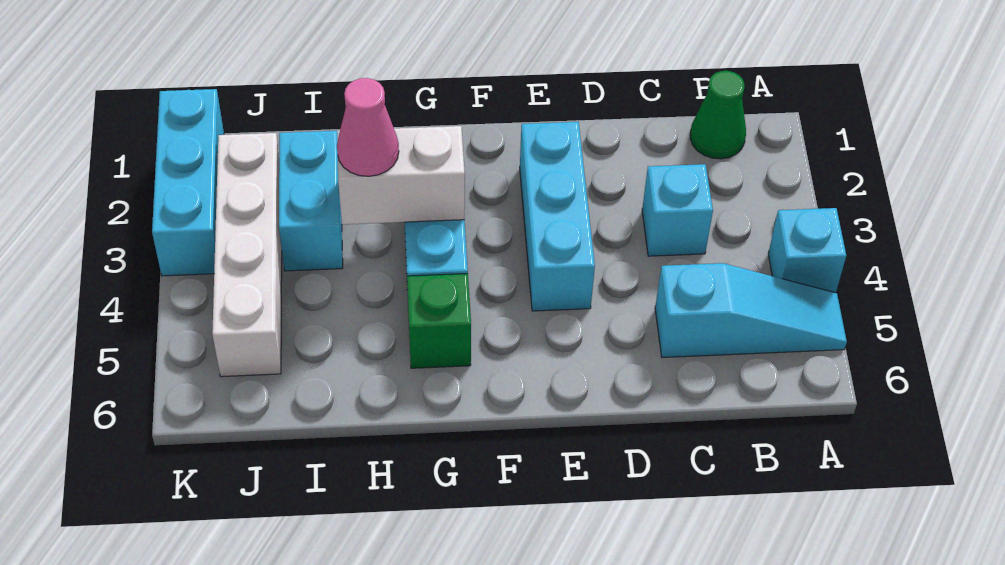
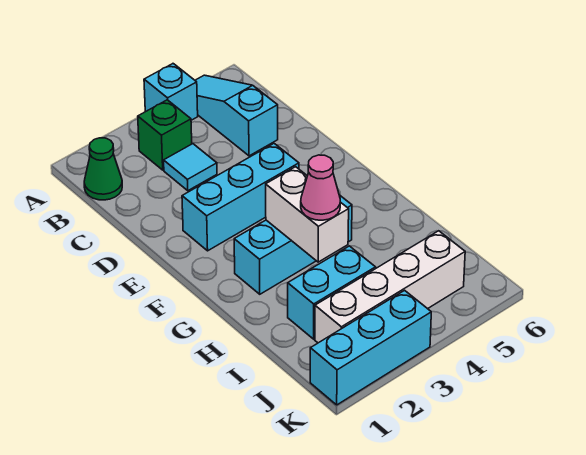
cyan 1x1 brick [642,164,713,256] -> cyan 1x1 tile [164,144,217,191]
green 1x1 brick [407,274,471,368] -> green 1x1 brick moved to [138,100,192,170]

